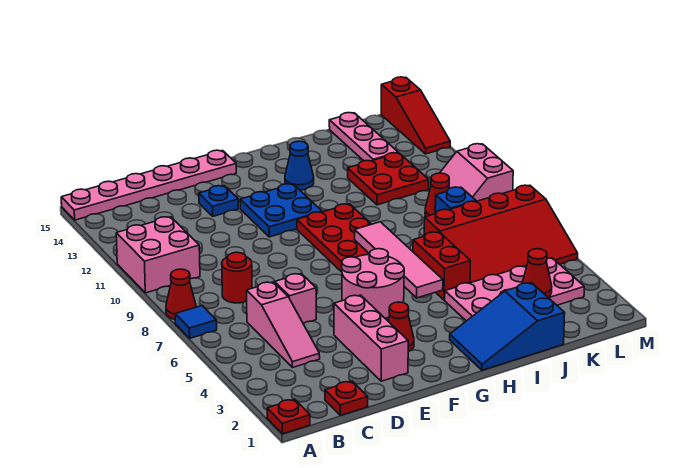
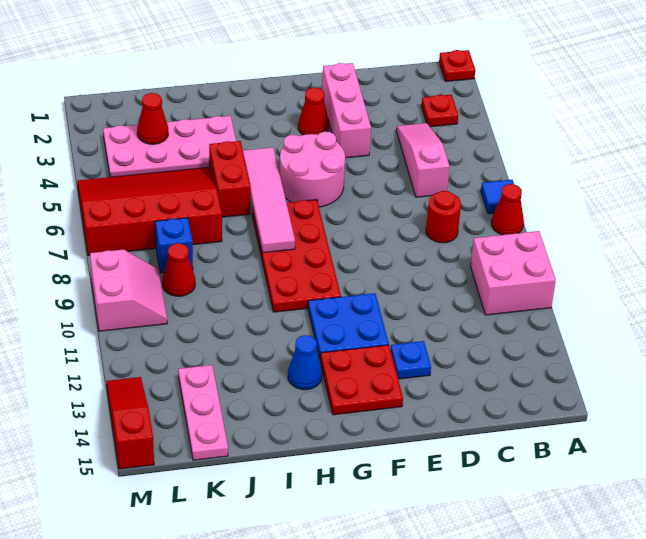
pink 1x6 plate [61,150,236,220] -> none
red 1x1 plate [325,381,368,415] -> red 1x1 plate moved to [421,95,458,127]
pink 1x1 brick [275,274,316,323] -> none
blue 2x3 slope [450,283,565,370] -> none
red 2x2 plate [348,153,429,205] -> red 2x2 plate moved to [320,345,403,415]

